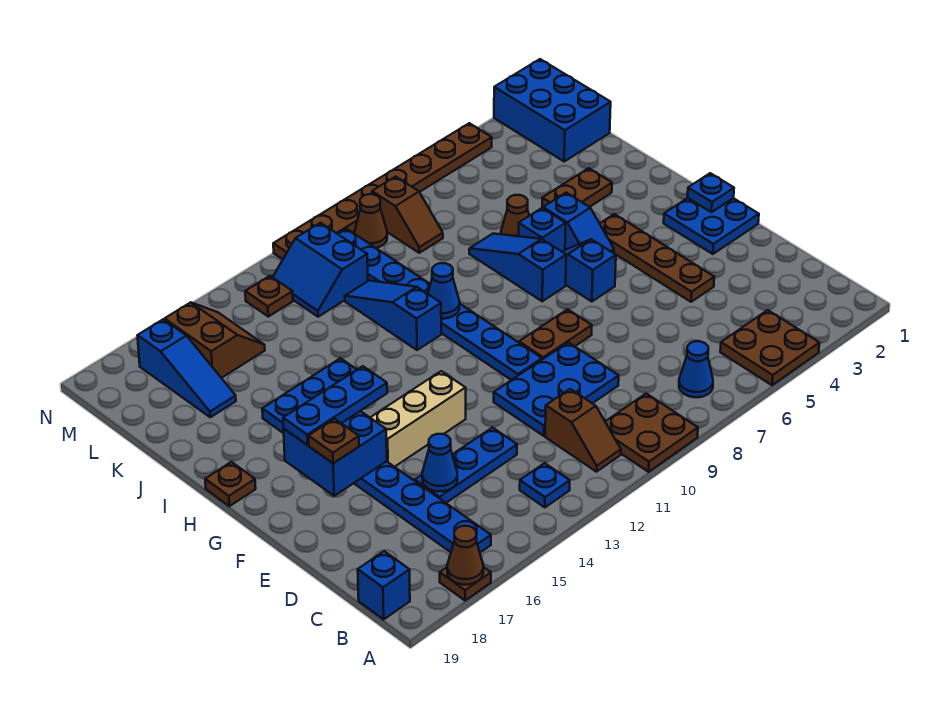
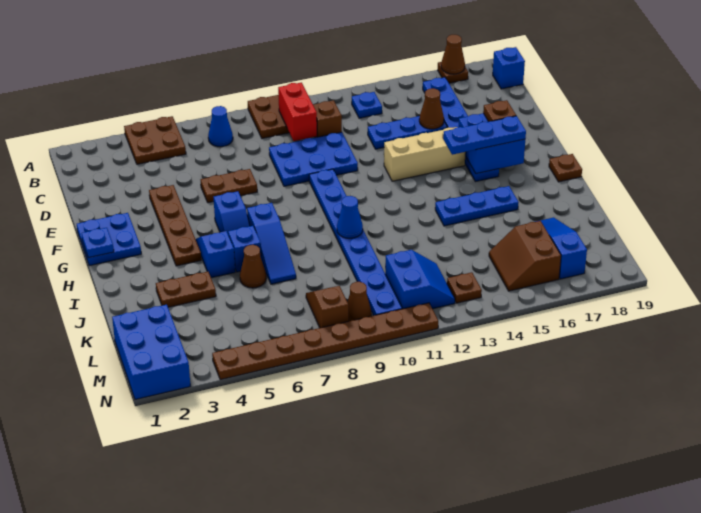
none -> red 1x2 brick [278,83,317,141]
blue 1x1 cone [422,434,457,491] -> brown 1x1 cone [419,88,444,129]
brown 1x2 plate [519,309,592,359] -> brown 1x2 plate moved to [201,169,257,203]
blue 1x3 slope [345,281,441,350] -> none

